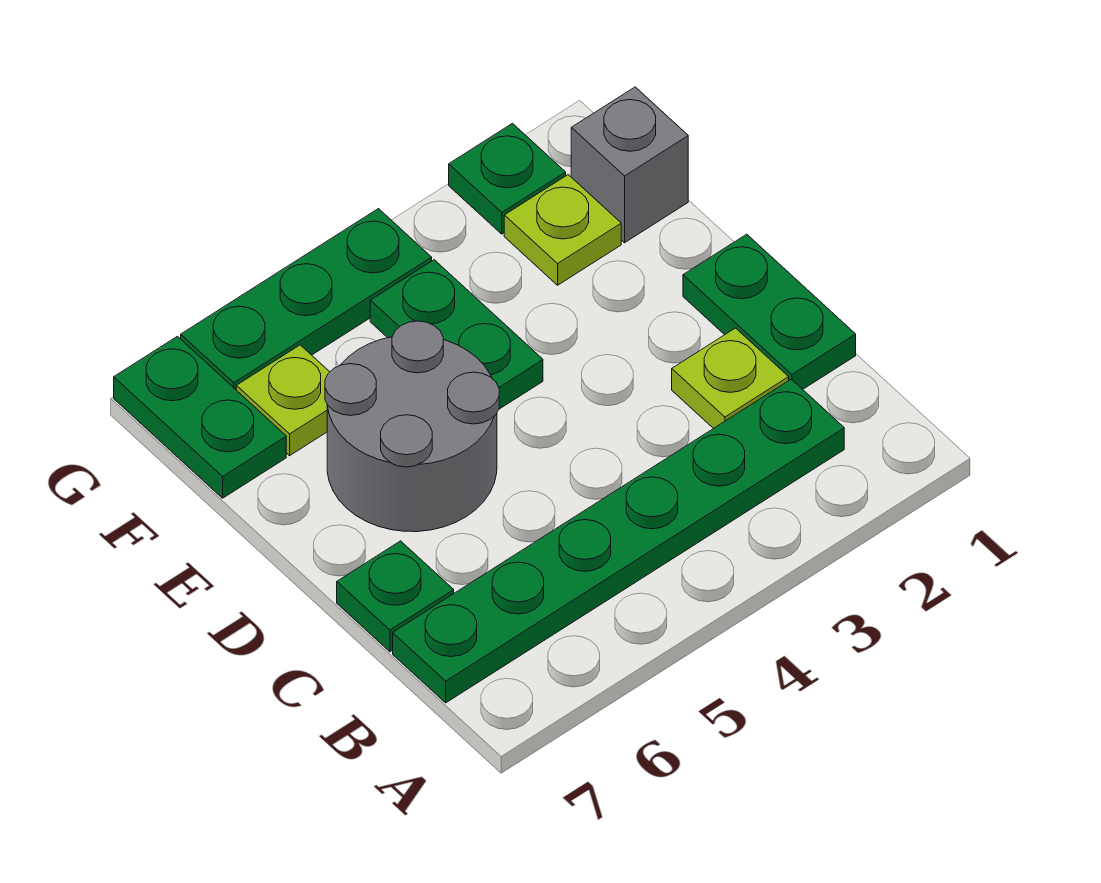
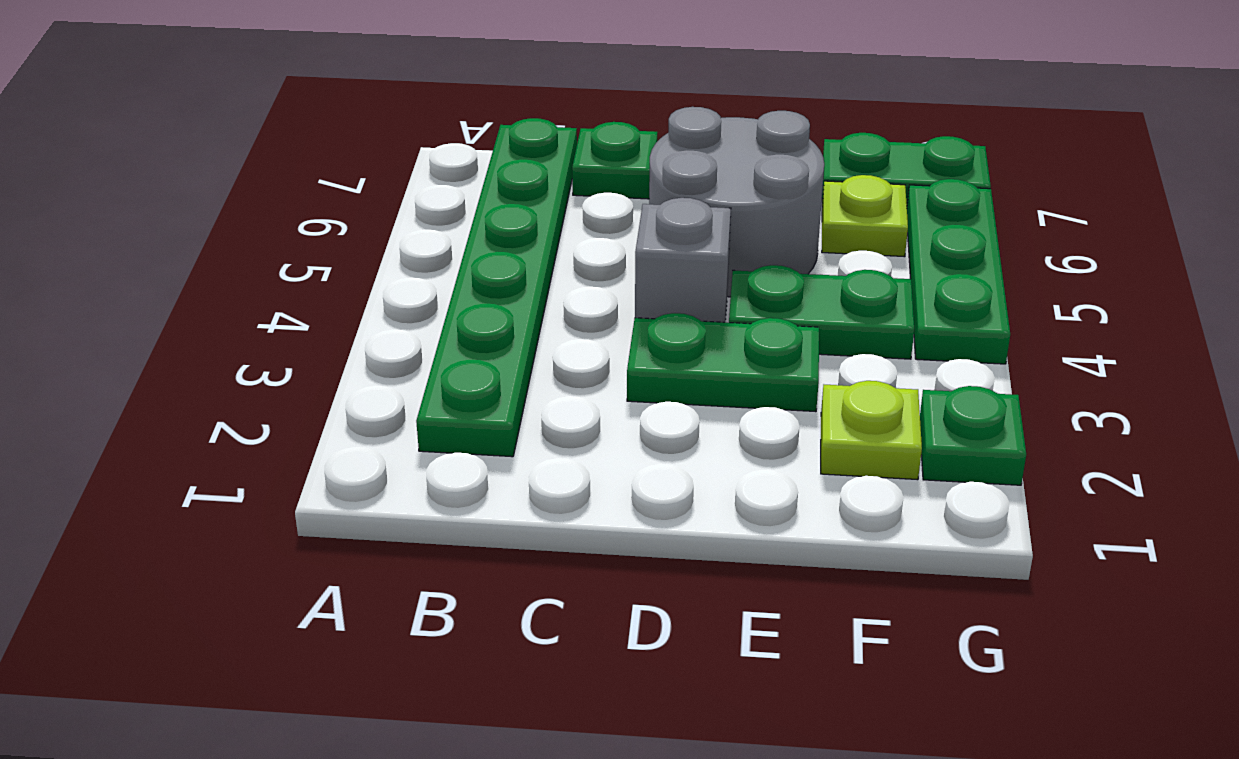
green 1x2 plate [683,234,856,389] -> green 1x2 plate moved to [627,313,819,412]
lime 1x1 plate [672,328,789,429] -> none
grey 1x1 brick [571,87,688,243] -> grey 1x1 brick moved to [635,198,731,322]

